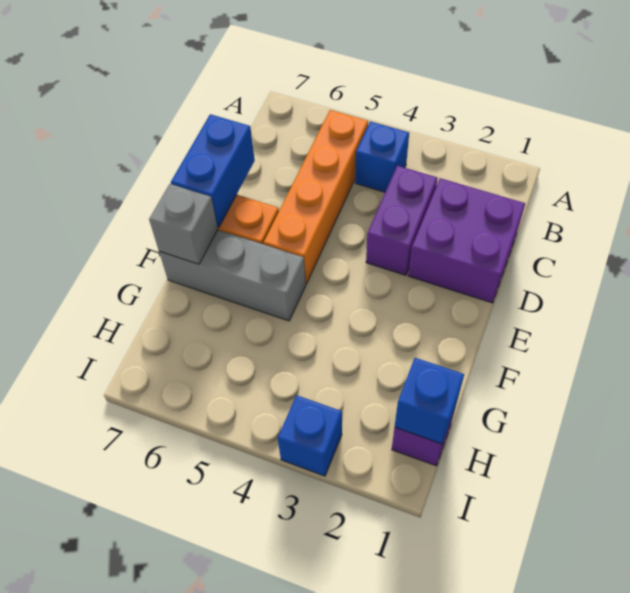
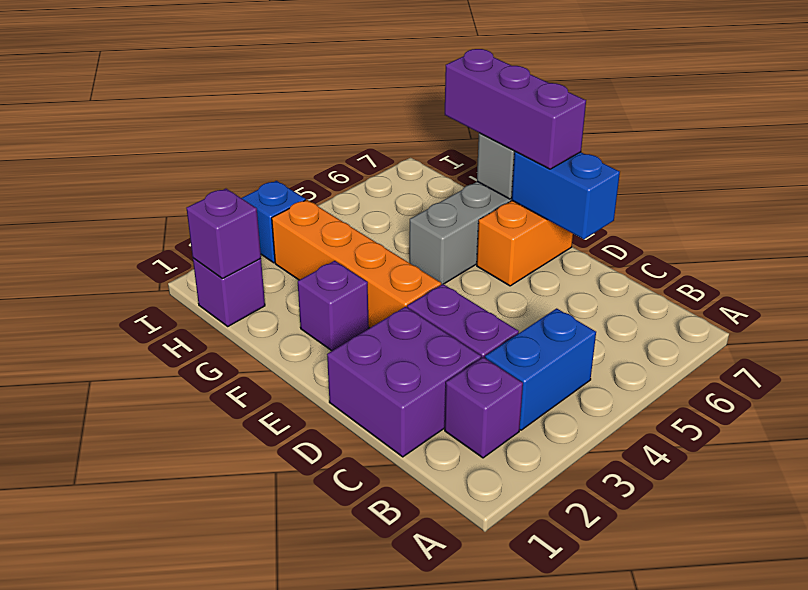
none -> purple 1x1 brick [445,357,523,458]
blue 1x1 brick [355,121,409,192] -> blue 1x2 brick [485,308,596,430]
orange 1x4 brick [264,110,368,284] -> orange 1x4 brick moved to [272,200,442,328]
none -> purple 1x3 brick [445,49,586,169]
none -> purple 1x1 brick [298,261,369,351]
blue 1x1 brick [395,358,464,444] -> purple 1x1 brick [187,189,261,279]

